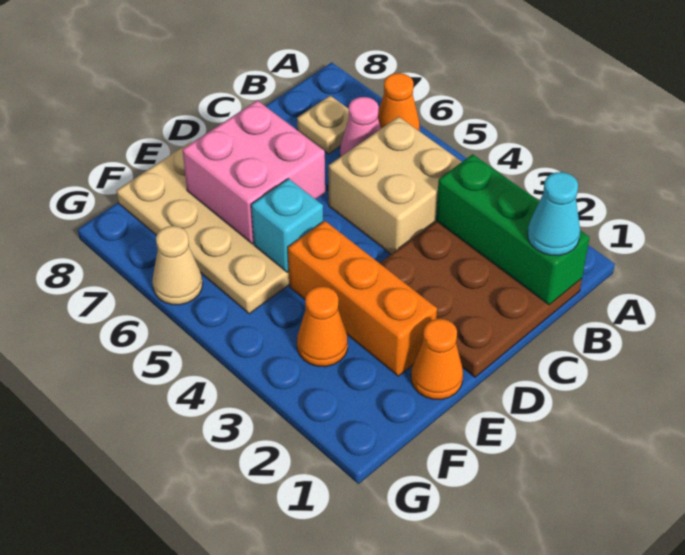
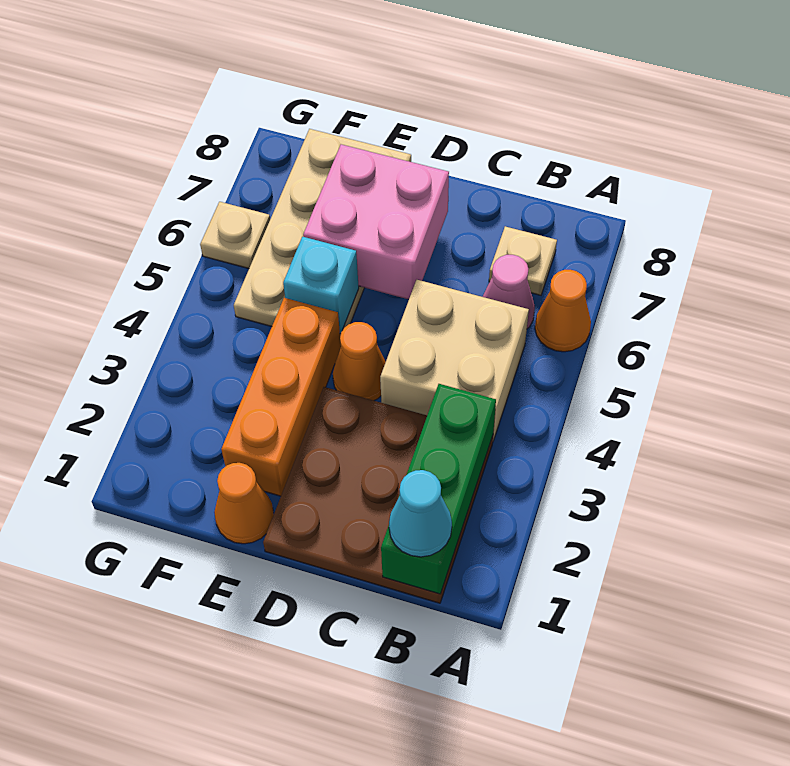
orange 1x1 cone [297,287,348,367] -> orange 1x1 cone moved to [333,322,386,401]
tan 1x1 cone [152,226,203,305] -> tan 1x1 plate [200,202,270,269]

